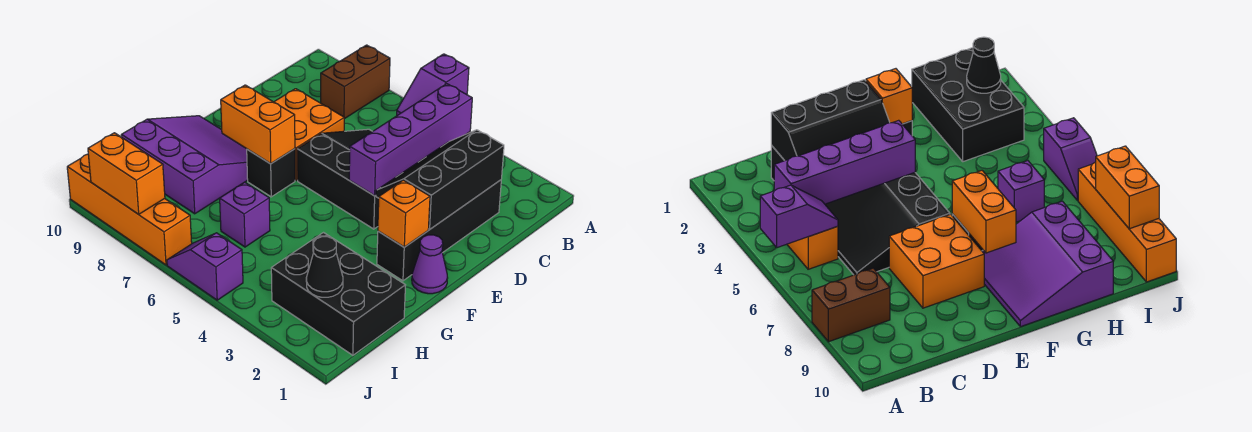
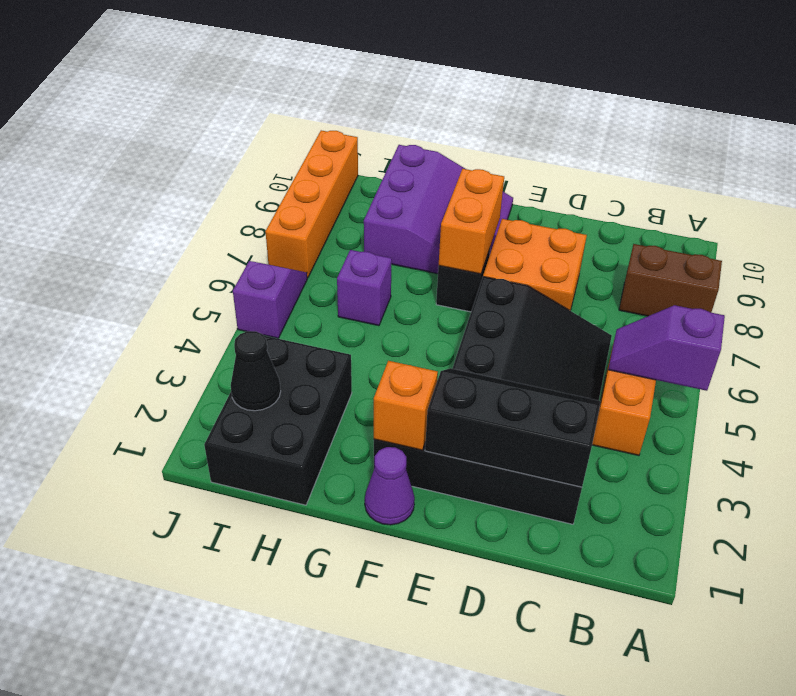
purple 1x4 brick [349,84,472,196] -> none
orange 1x2 brick [88,133,165,214] -> none

